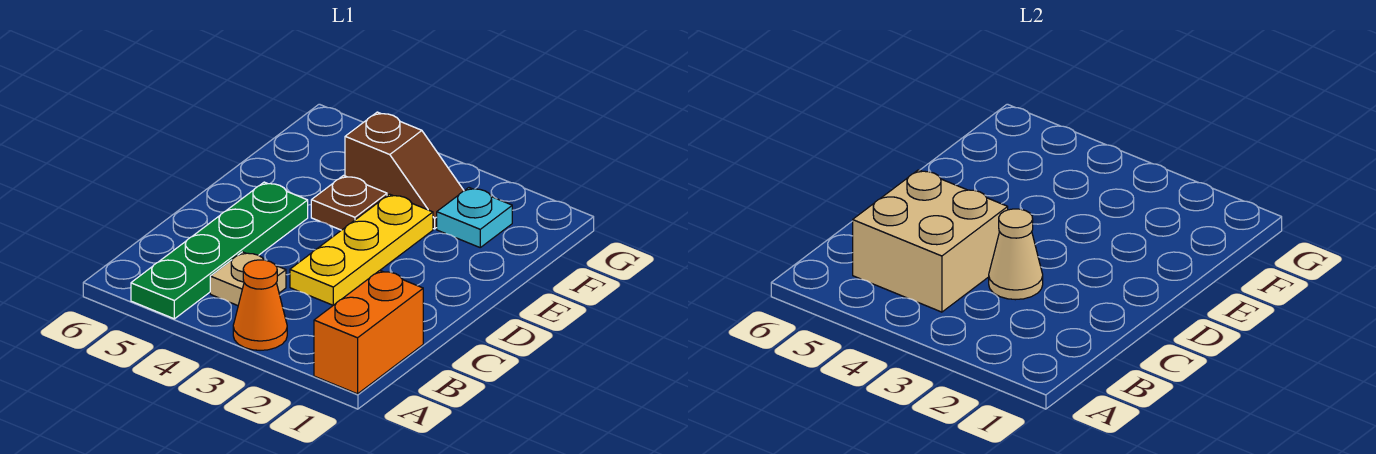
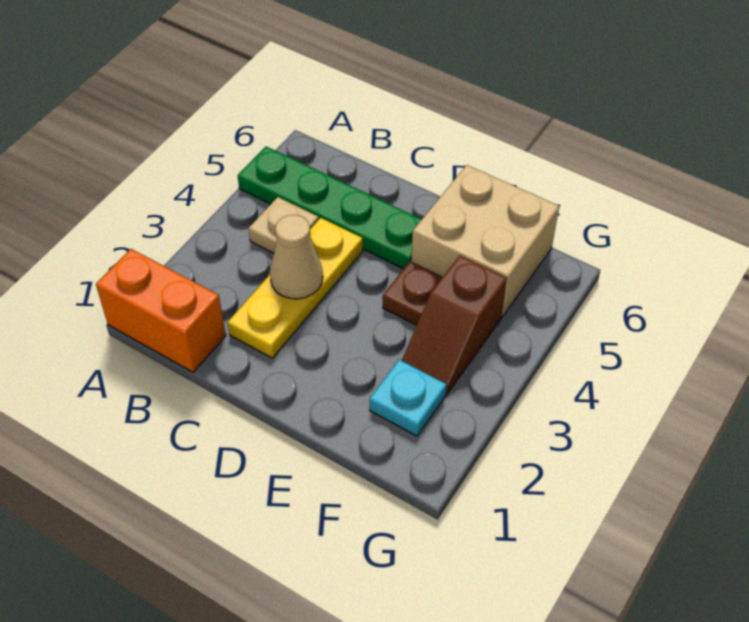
orange 1x1 cone [233,260,287,350] -> none
tan 2x2 brick [853,170,1008,312] -> tan 2x2 brick moved to [411,165,559,317]
yellow 1x3 plate [290,194,433,305] -> yellow 1x3 plate turned to [228,218,363,358]

